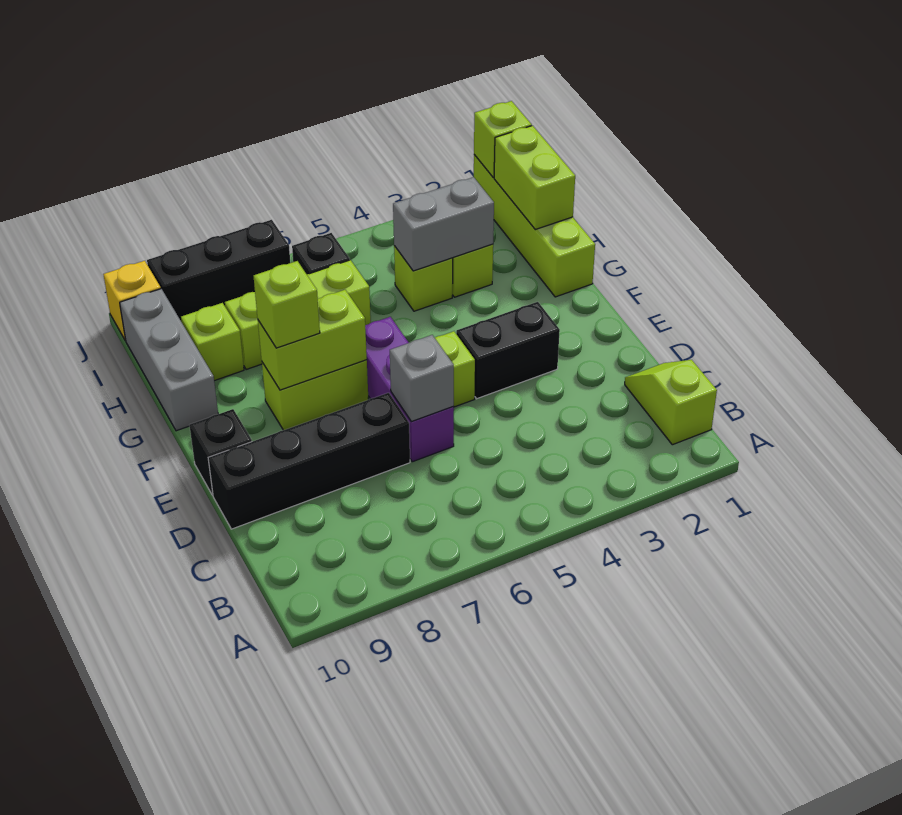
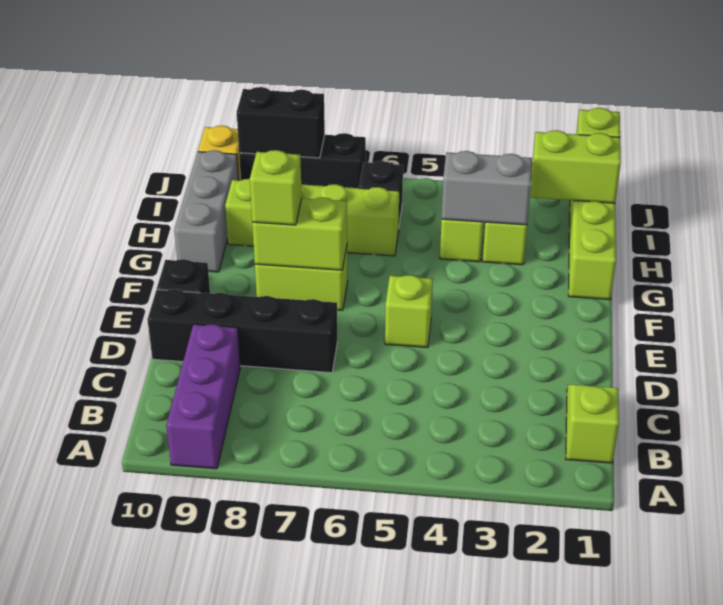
purple 1x3 brick [365,317,454,462] -> purple 1x3 brick moved to [166,324,240,469]
grey 1x1 brick [390,335,454,422] -> none
black 1x2 brick [456,302,560,399] -> black 1x2 brick moved to [237,87,325,158]
lime 1x2 brick [494,126,575,230] -> lime 1x2 brick turned to [531,130,621,203]

